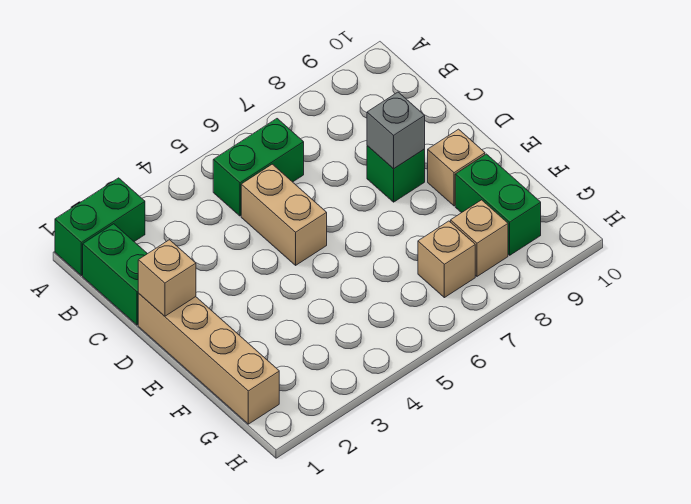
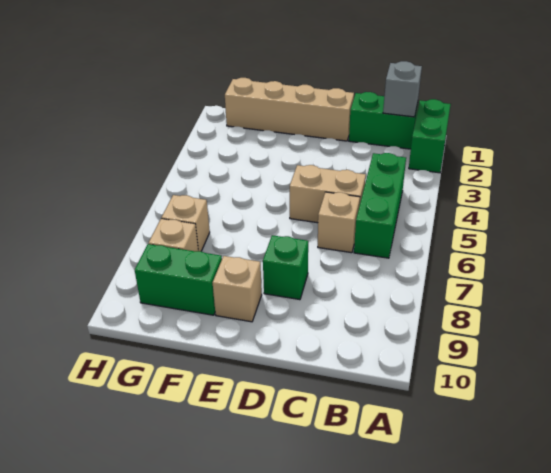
green 1x2 brick [213,119,304,216] -> green 1x3 brick [354,153,406,258]
tan 1x1 brick [138,240,196,316] -> tan 1x1 brick moved to [318,192,360,253]
grey 1x1 brick [367,92,425,169] -> grey 1x1 brick moved to [383,61,422,117]

